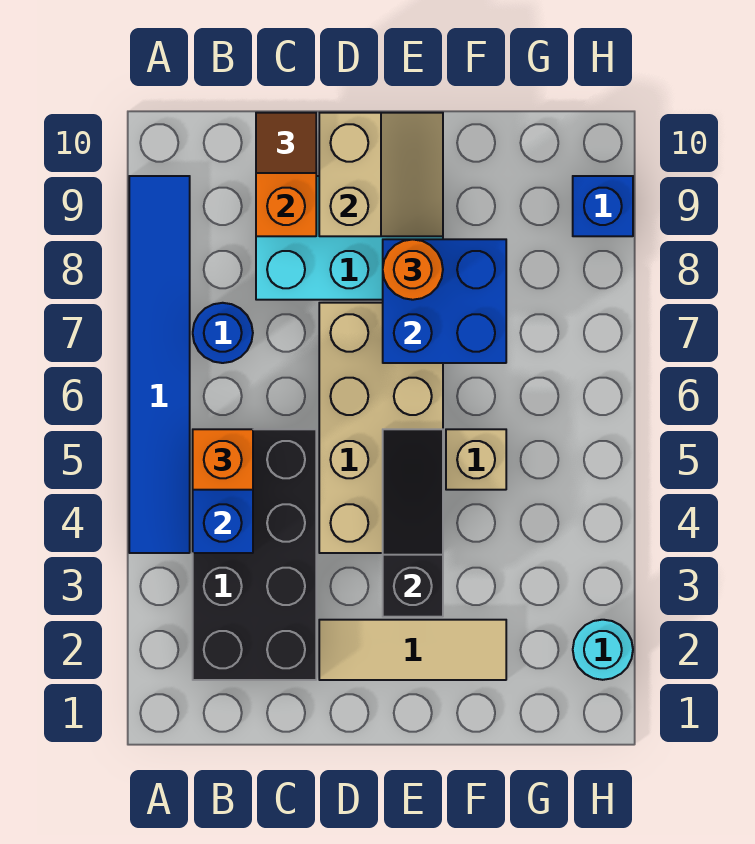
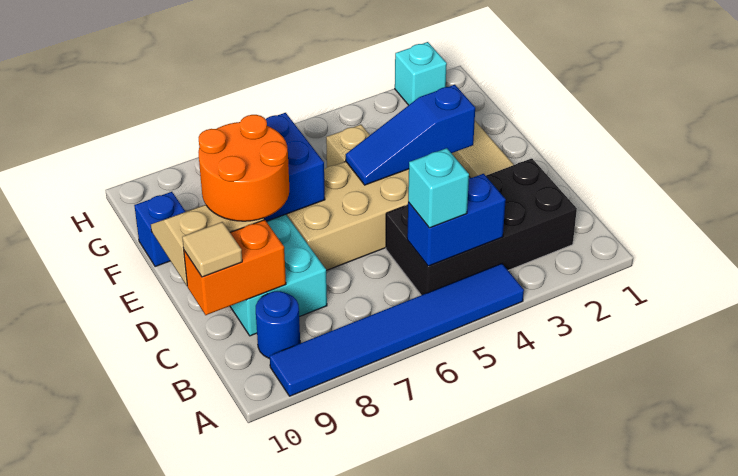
orange 1x1 brick [193,429,253,490] -> cyan 1x1 brick [408,148,469,228]
blue 1x1 round brick [193,303,253,363] -> blue 1x1 round brick moved to [256,291,300,359]
brown 1x1 tile [256,113,316,173] -> tan 1x1 tile [182,222,242,277]
black 1x3 slope [383,429,443,617] -> blue 1x3 slope [346,85,475,185]
orange 1x1 round brick [383,239,443,300] -> orange 2x2 round brick [198,115,289,221]
cyan 1x1 round brick [573,620,633,680] -> cyan 1x1 brick [395,42,447,105]
blue 1x1 brick [573,176,633,236] -> blue 1x1 brick moved to [134,192,185,267]

